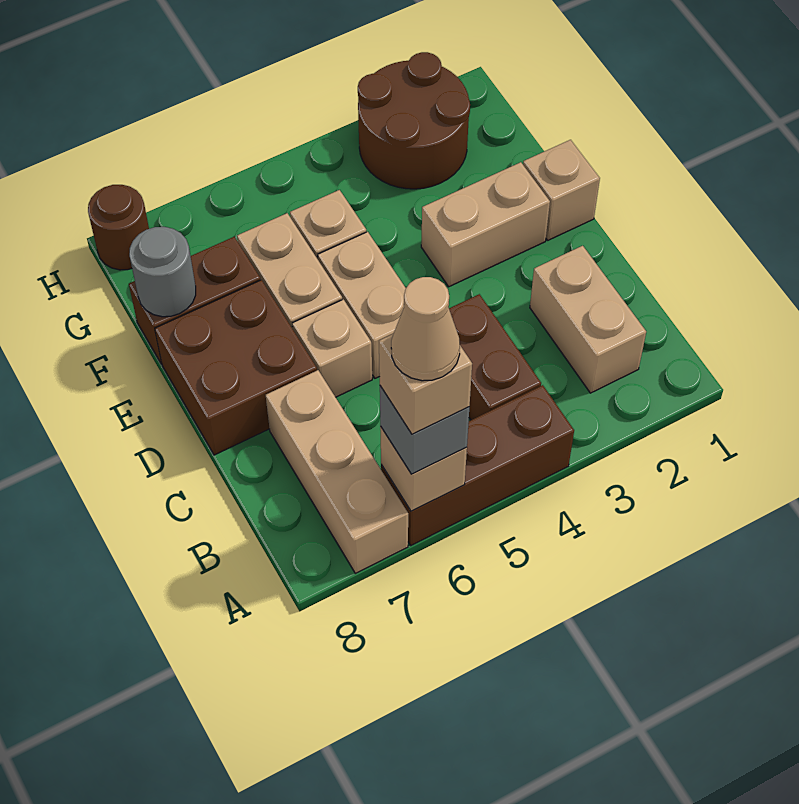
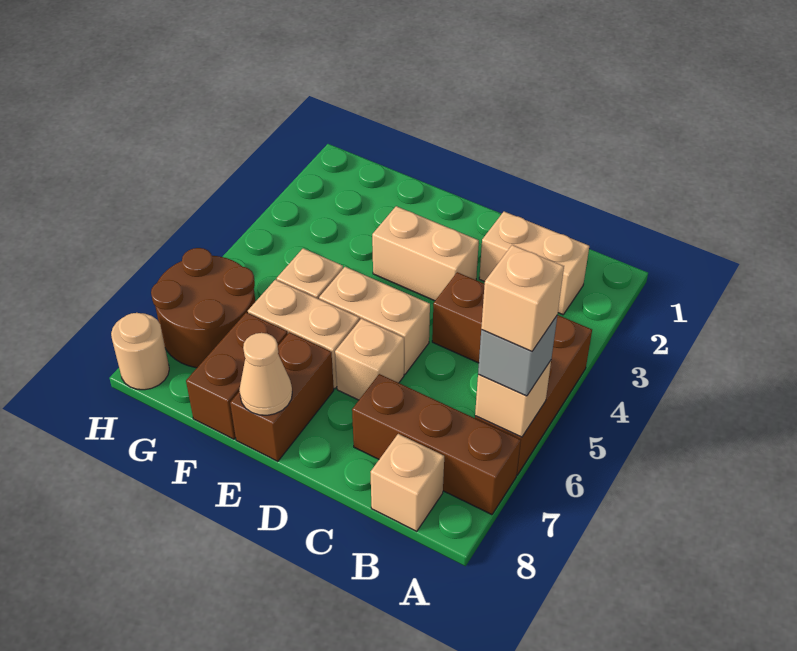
tan 1x1 cone [391,277,460,381] -> tan 1x1 cone moved to [239,333,292,415]
tan 1x3 brick [266,370,408,573] -> brown 1x3 brick [352,374,521,515]
brown 2x2 brick [155,280,317,455] -> brown 1x2 brick [230,333,334,461]
tan 1x1 brick [523,140,600,240] -> tan 1x1 brick moved to [371,434,444,531]
tan 1x2 brick [421,162,550,287] -> tan 1x2 brick turned to [372,206,479,301]
grey 1x1 round brick [129,227,196,317] -> none
brown 2x2 round brick [358,52,470,189] -> brown 2x2 round brick moved to [151,248,255,368]
brown 1x1 round brick [88,185,149,270] -> tan 1x1 round brick [111,313,169,390]

